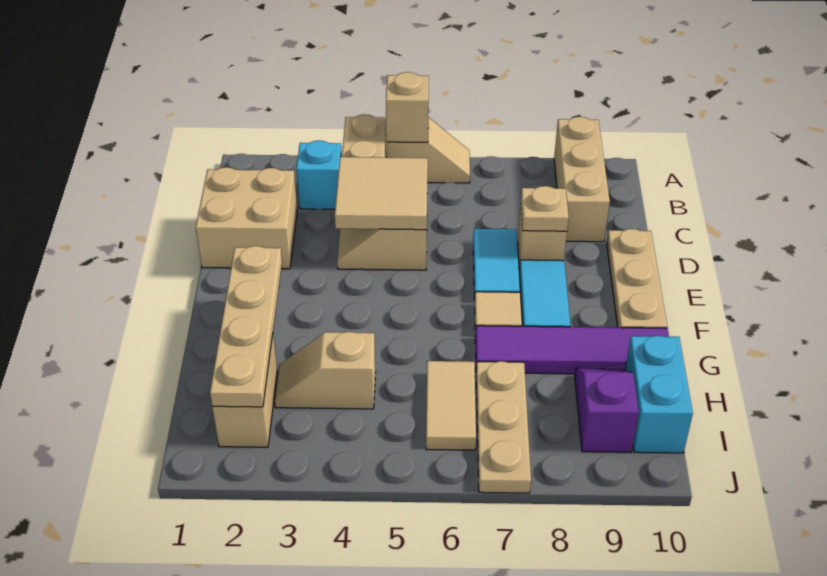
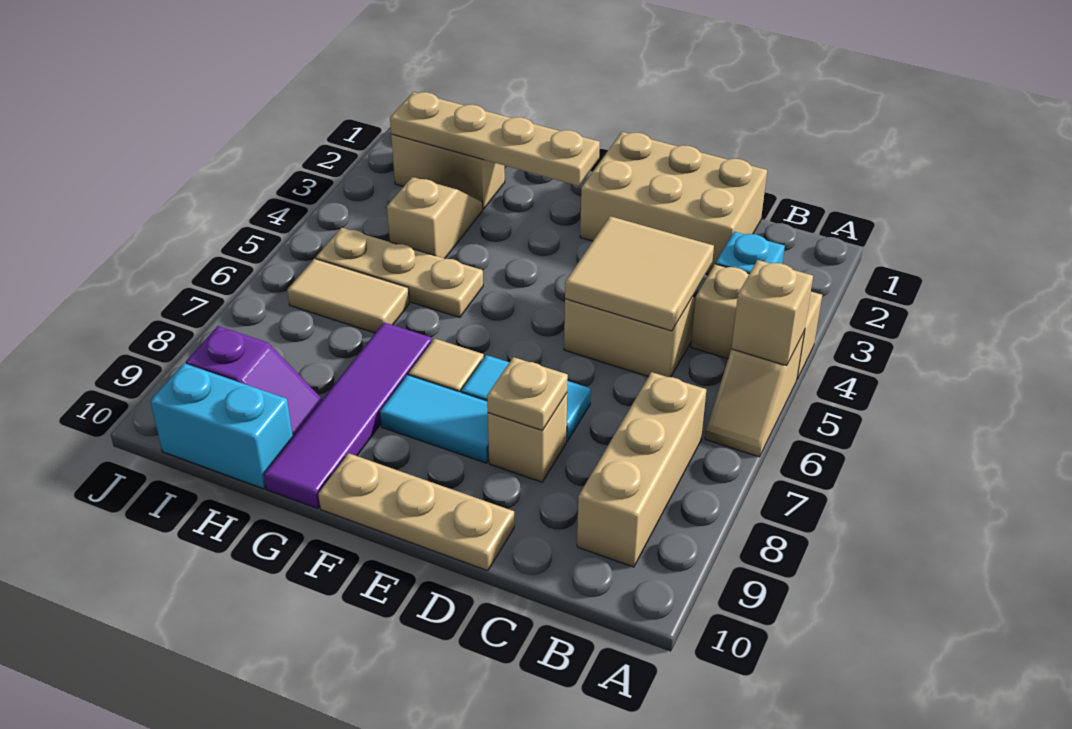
tan 1x3 brick [554,117,610,242] -> tan 1x3 brick turned to [577,372,706,567]
tan 2x2 brick [196,167,297,269] -> tan 2x3 brick [580,132,767,274]
tan 1x3 plate [476,361,531,493] -> tan 1x3 plate moved to [316,228,483,317]

